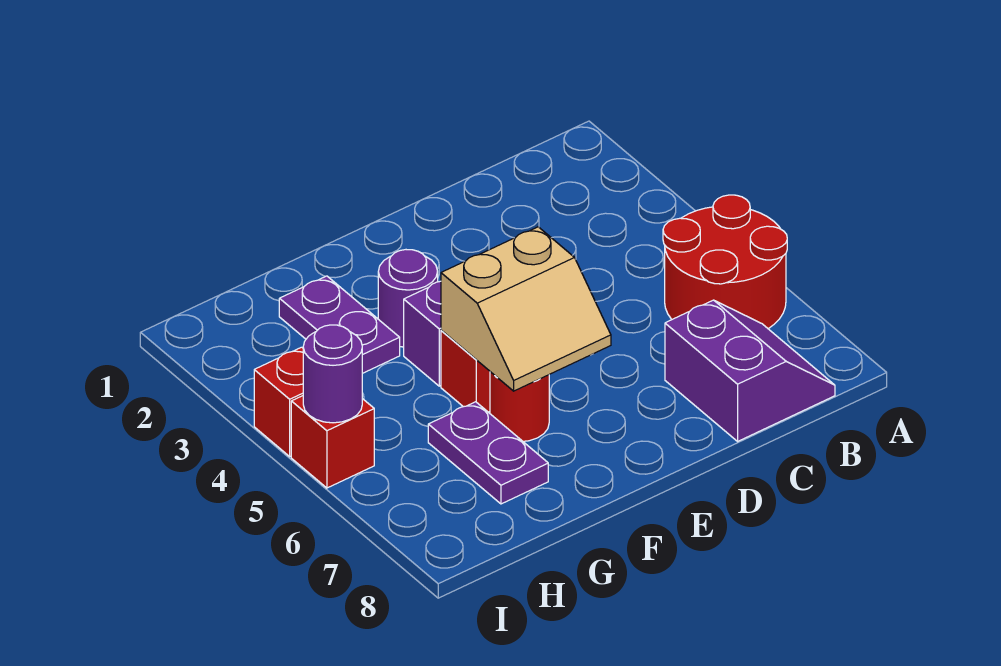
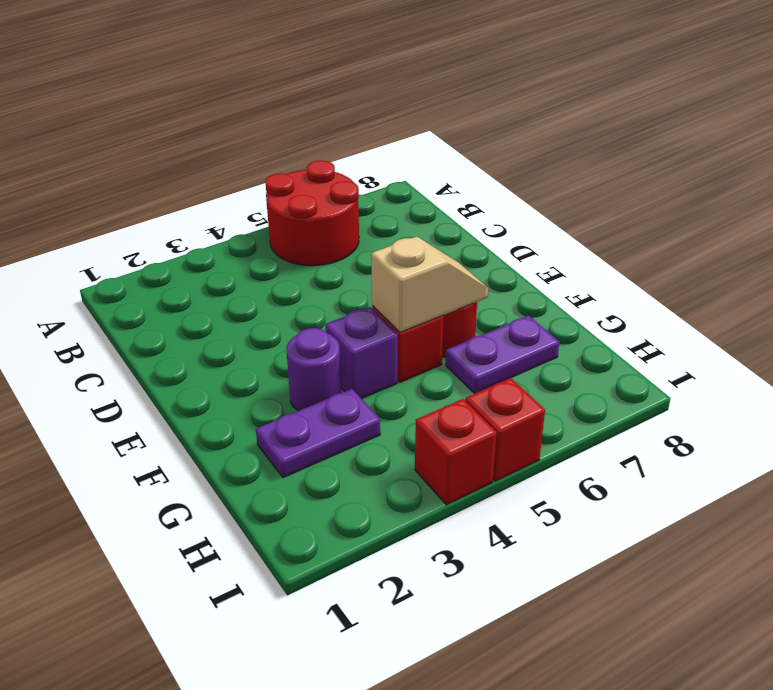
purple 2x2 slope [665,300,835,441] -> none
tan 2x2 slope [441,227,611,391] -> tan 1x2 slope [371,236,488,332]
purple 1x1 round brick [303,325,362,423] -> none

